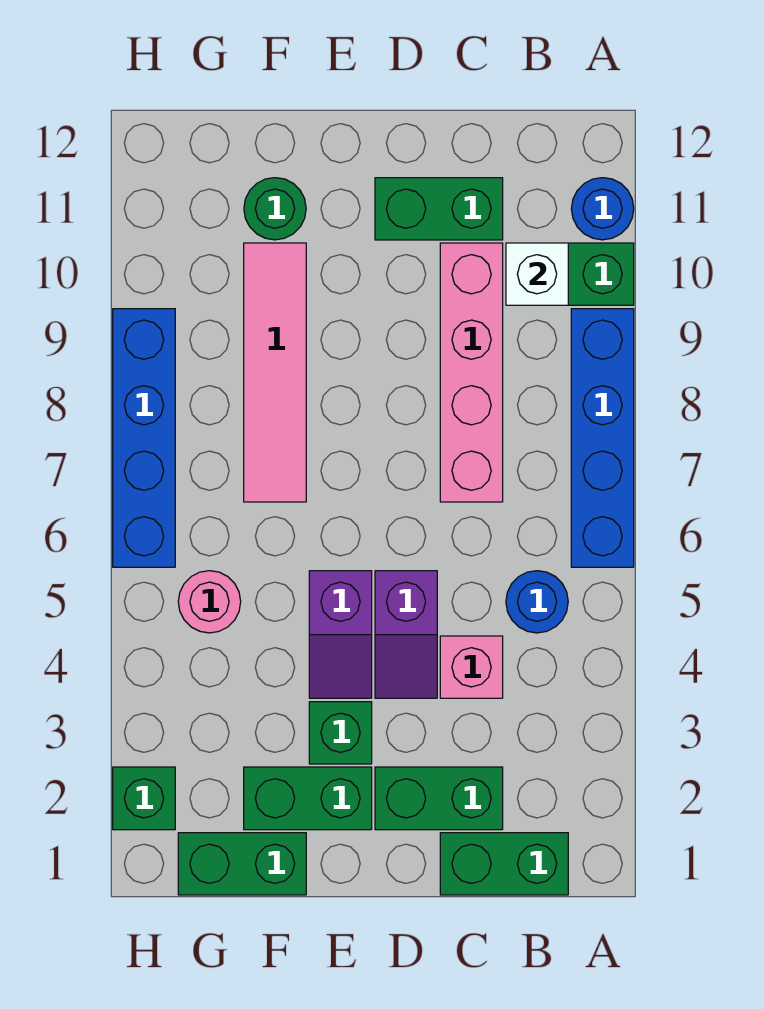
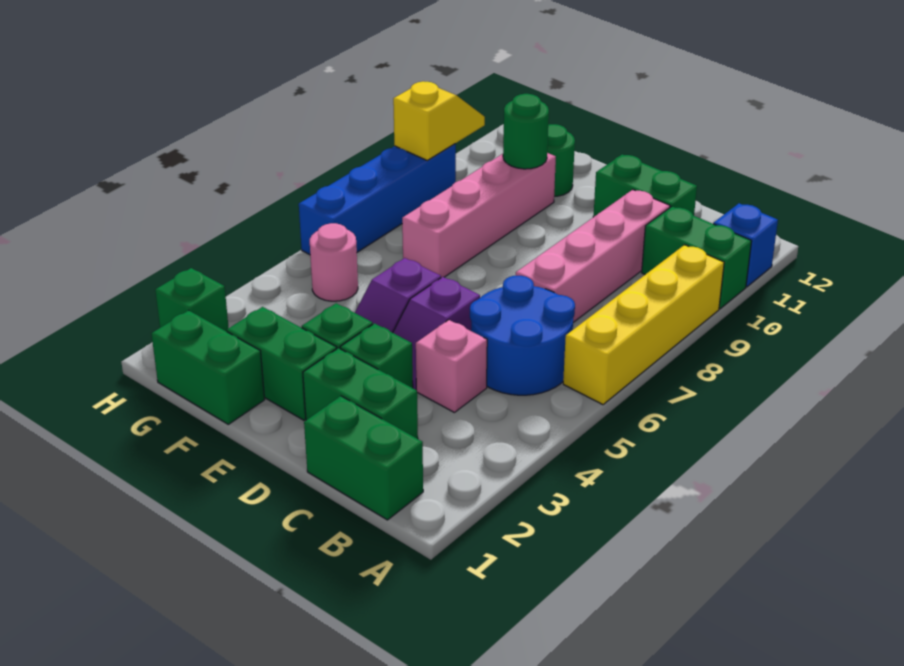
blue 1x4 brick [571,309,634,567] -> yellow 1x4 brick [563,245,724,405]
blue 1x1 round brick [571,178,634,240] -> blue 1x1 brick [713,203,778,287]
blue 1x1 round brick [506,571,568,633] -> blue 2x2 round brick [470,276,575,395]
white 1x1 brick [506,243,568,305] -> none
none -> green 1x1 brick [340,323,413,388]
pink 1x4 tile [244,243,306,502] -> pink 1x4 brick [402,153,556,278]
none -> green 1x1 round brick [503,94,549,169]
none -> yellow 1x2 slope [393,81,485,160]

